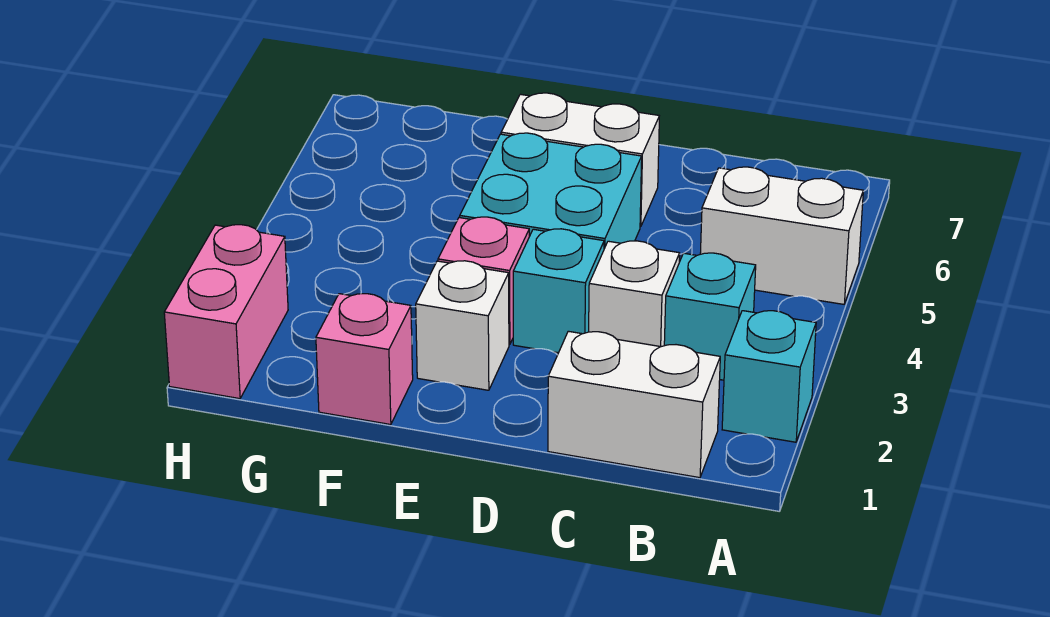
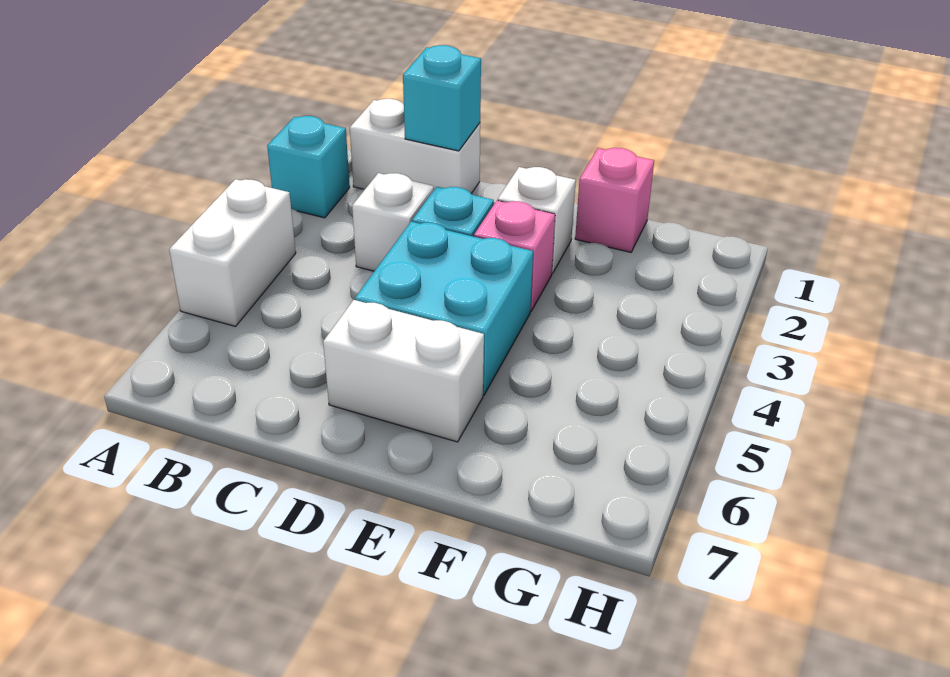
white 1x2 brick [700,167,863,304] -> white 1x2 brick turned to [169,179,296,326]
cyan 1x1 brick [664,253,756,380] -> cyan 1x1 brick moved to [403,45,481,151]
pink 1x2 brick [164,225,288,399] -> none

